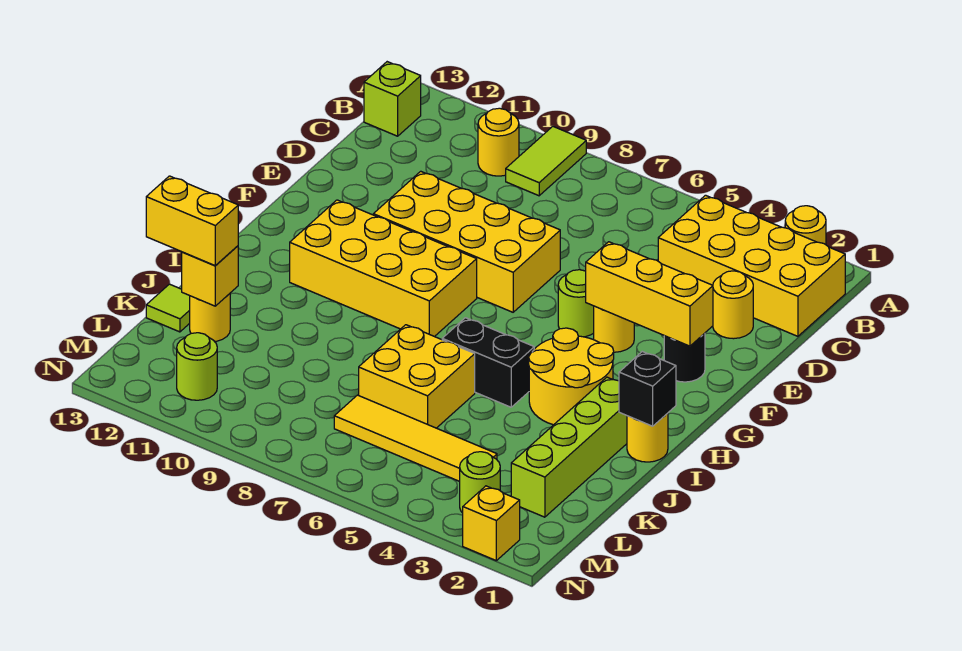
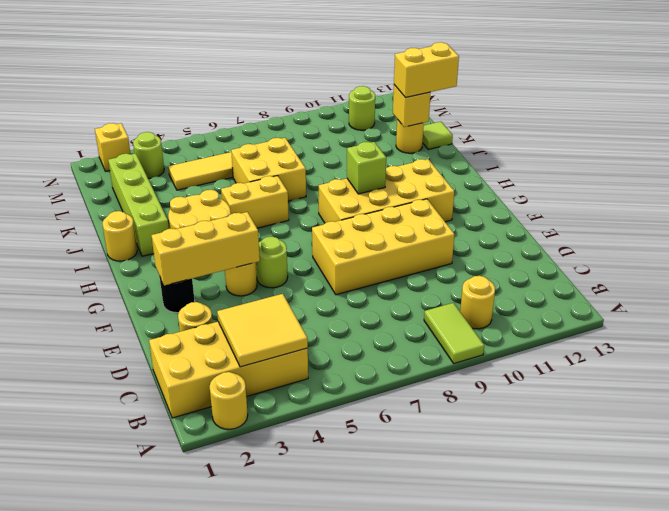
none -> yellow 2x2 tile [217,294,308,367]
lime 1x1 brick [364,62,421,136] -> lime 1x1 brick moved to [347,142,386,194]
black 1x1 brick [619,352,676,426] -> none
black 1x2 brick [442,318,534,407] -> yellow 1x2 brick [221,176,289,228]

